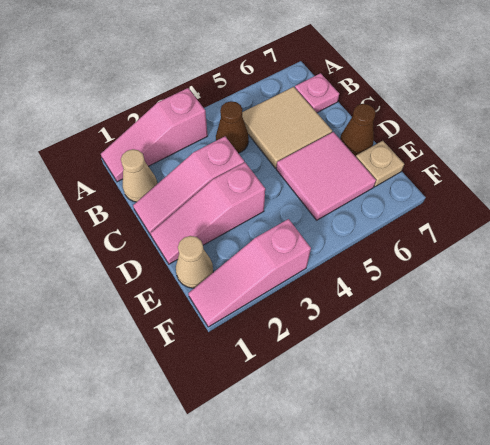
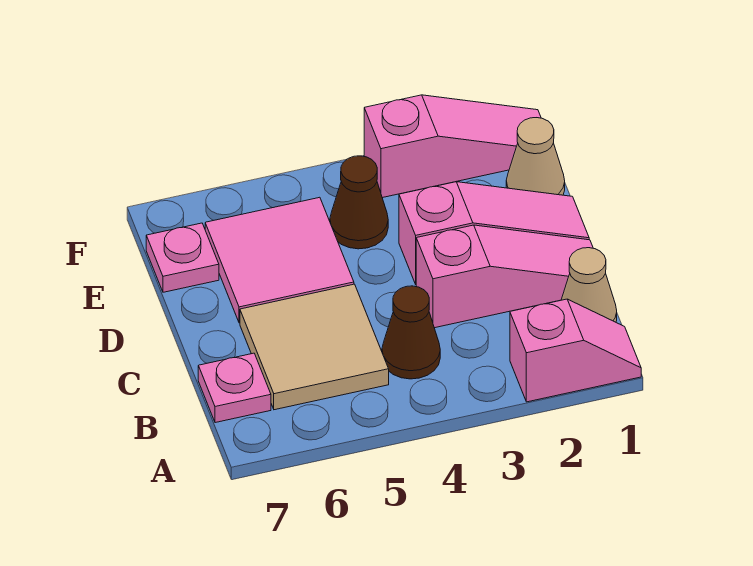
pink 1x3 slope [101,88,208,182] -> pink 1x2 slope [510,299,641,402]
brown 1x1 cone [340,104,376,157] -> brown 1x1 cone moved to [330,156,388,249]
tan 1x1 plate [356,141,404,187] -> pink 1x1 plate [146,223,219,292]

